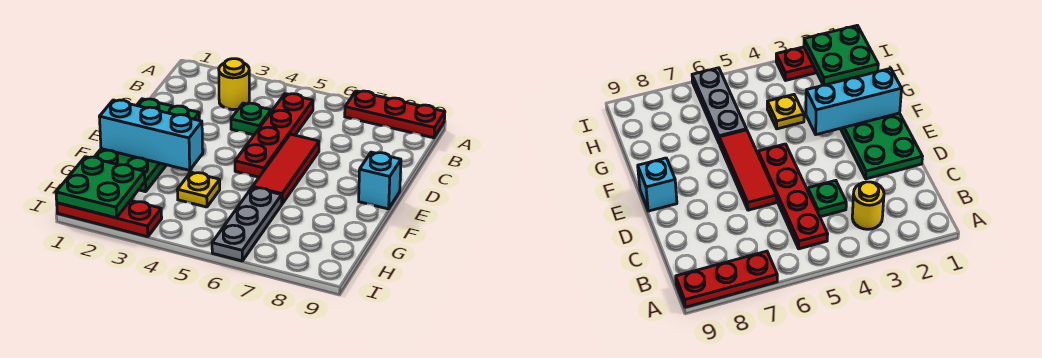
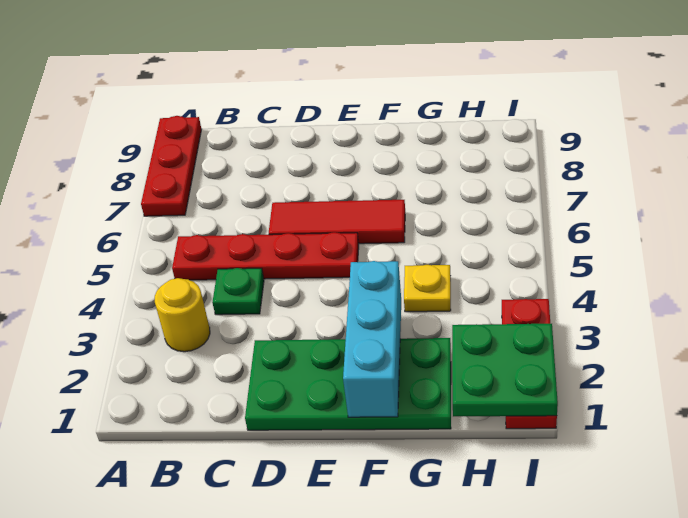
cyan 1x1 brick [359,152,401,209] -> none
grey 1x3 plate [212,187,282,261] -> none

